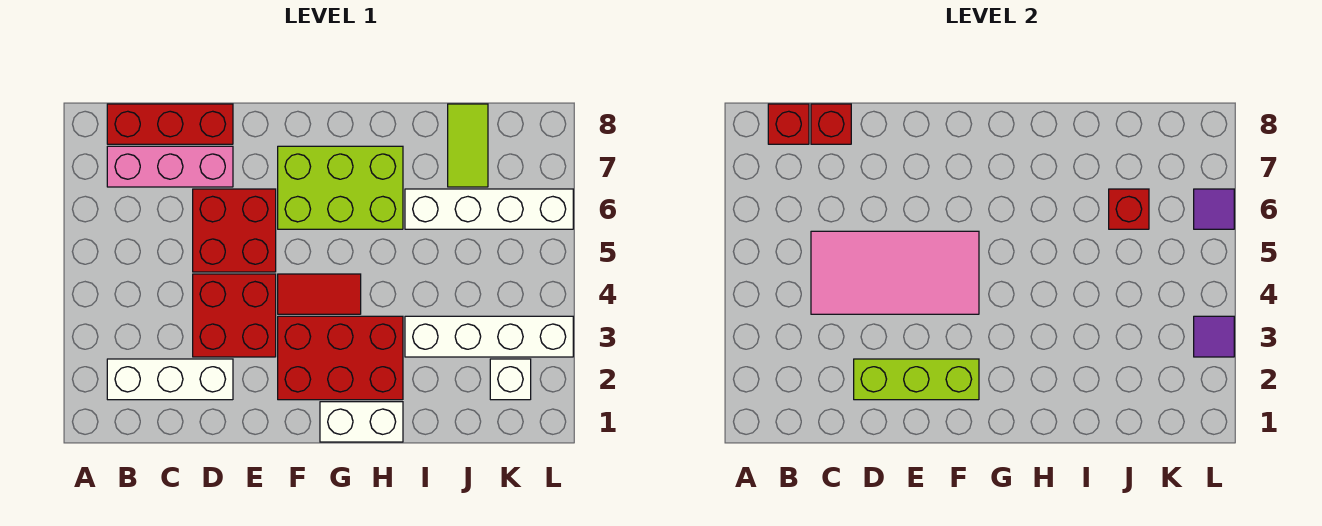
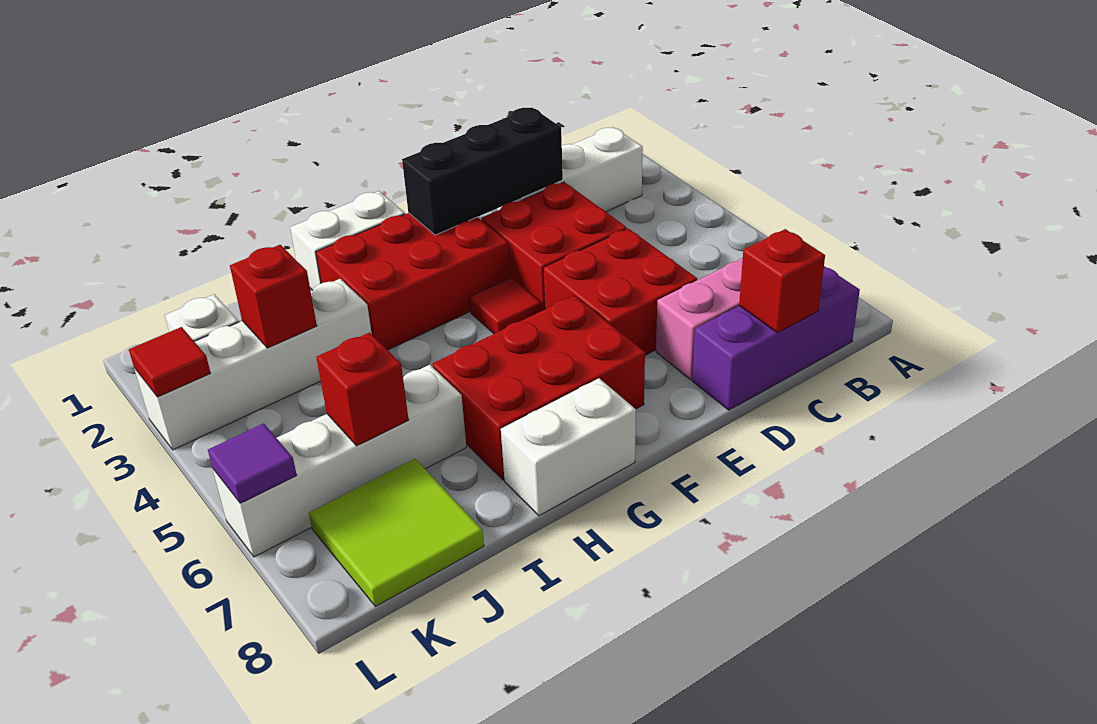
red 1x3 brick [107,104,233,144] -> purple 1x3 brick [692,266,860,410]
red 1x1 brick [768,104,809,144] -> red 1x1 brick moved to [230,245,317,348]
pink 2x4 tile [811,231,979,314] -> none
lime 1x3 brick [854,359,979,400] -> black 1x3 brick [402,108,563,235]
red 1x2 tile [278,274,361,314] -> red 1x1 tile [469,278,541,334]
lime 2x3 brick [278,146,403,229] -> red 2x3 brick [432,296,645,480]
none -> white 1x2 brick [501,378,636,516]
lime 1x2 tile [448,104,488,187] -> lime 2x2 tile [309,459,484,607]
purple 1x1 tile [1194,316,1234,357] -> red 1x1 tile [129,327,211,397]

